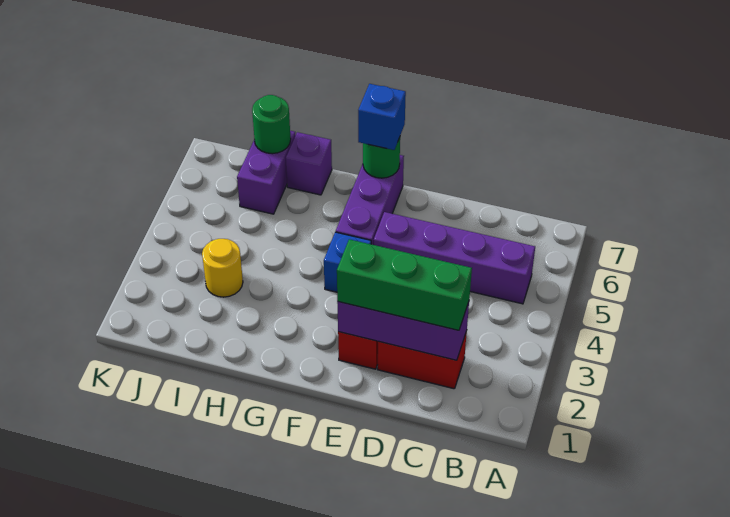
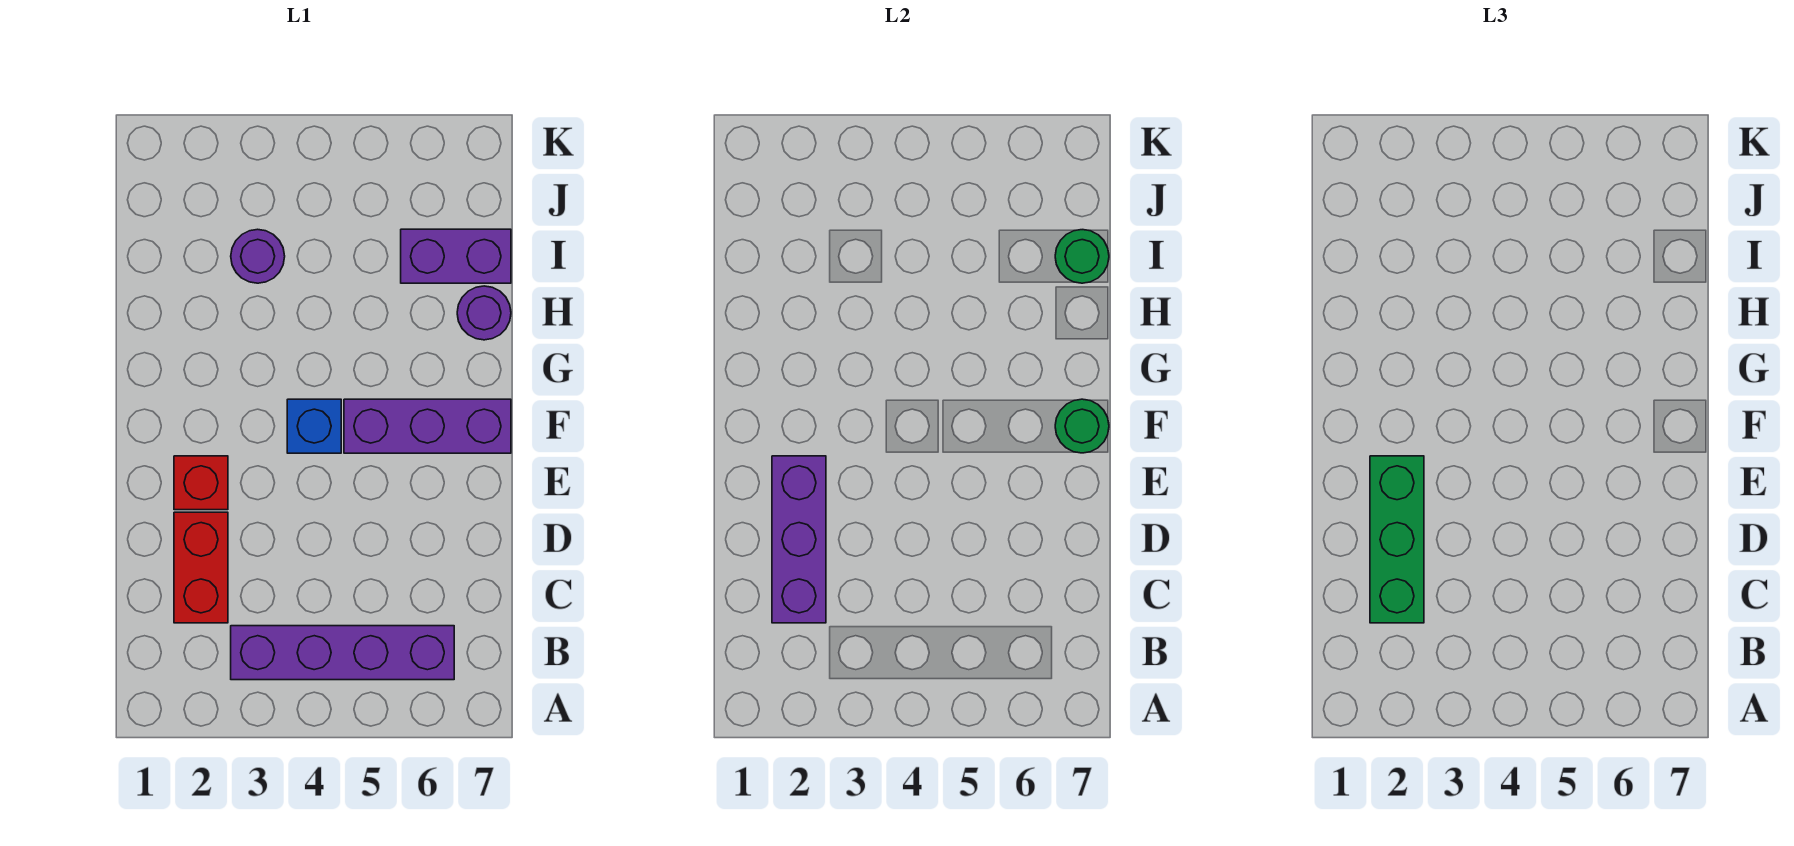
purple 1x4 brick [374,212,535,304] -> purple 1x4 brick turned to [231,626,454,680]
blue 1x1 brick [358,84,406,150] -> none
purple 1x1 brick [286,132,332,195] -> purple 1x1 round brick [457,286,511,340]
yellow 1x1 round brick [202,239,243,297] -> purple 1x1 round brick [231,229,285,283]

